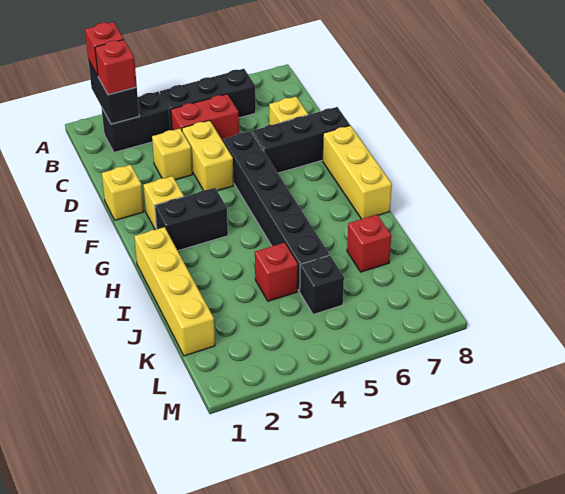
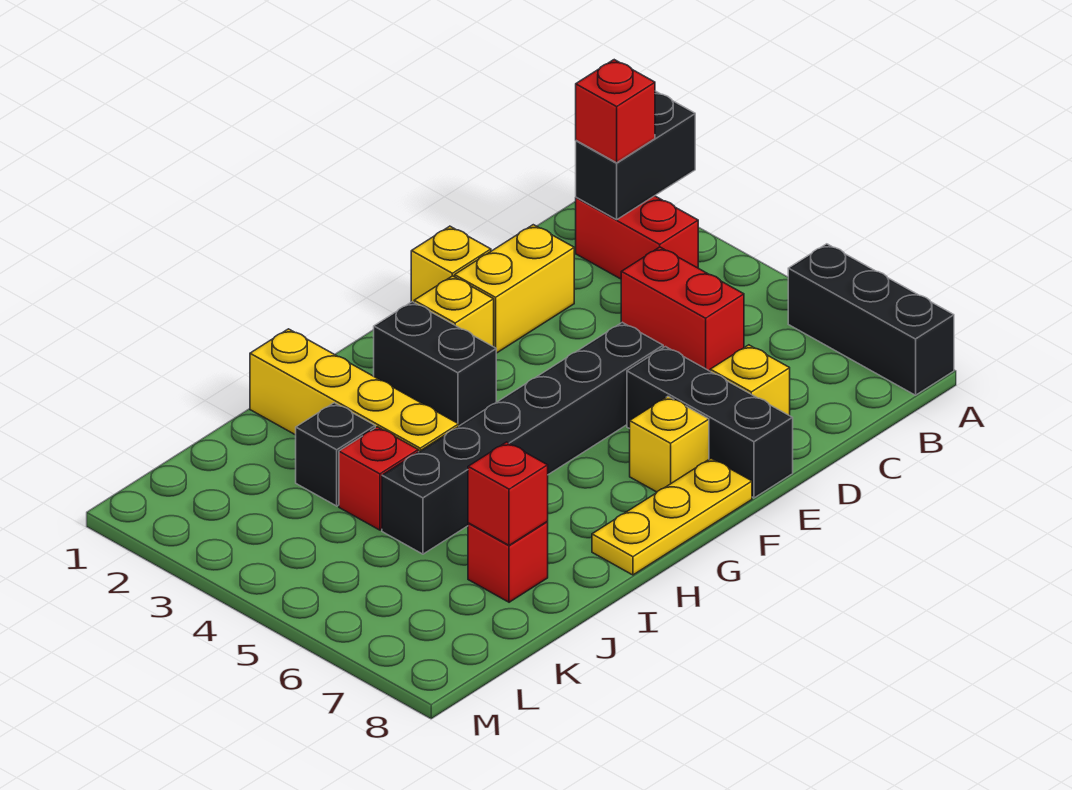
red 1x1 brick [85,22,124,76] -> red 1x1 brick moved to [468,442,548,545]
black 1x2 brick [101,92,170,152] -> red 1x2 brick [576,196,698,279]
black 1x3 brick [160,69,256,130] -> black 1x3 brick moved to [788,244,954,395]
yellow 1x1 brick [152,129,193,180] -> yellow 1x1 brick moved to [630,396,709,492]
yellow 1x2 brick [182,120,234,191] -> yellow 1x2 brick moved to [455,225,574,353]
yellow 1x3 brick [323,126,392,219] -> yellow 1x3 plate [592,458,752,575]
yellow 1x4 brick [134,227,215,356] -> yellow 1x4 brick turned to [250,329,459,452]
black 1x1 brick [300,255,344,315] -> black 1x1 brick moved to [296,403,375,506]

